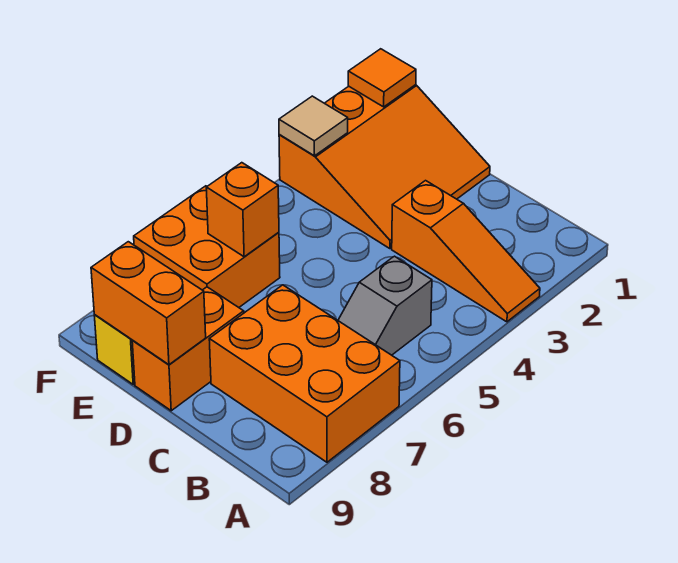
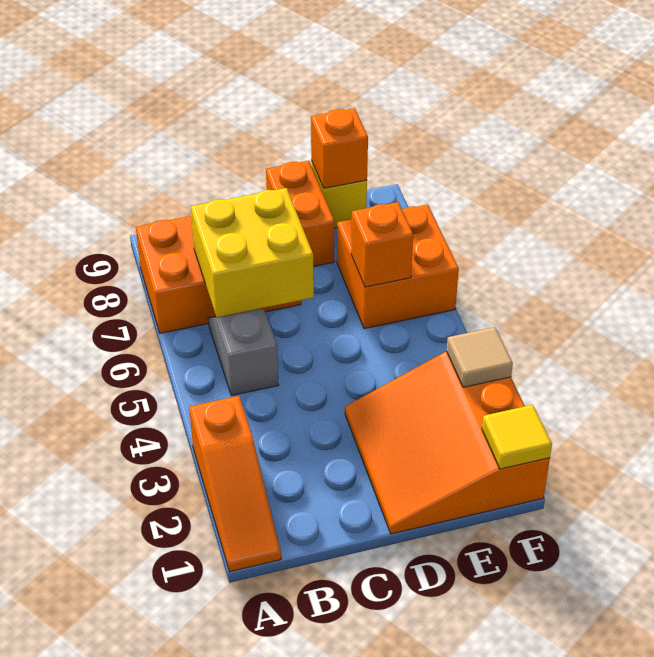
orange 1x3 slope [392,181,540,322] -> orange 1x3 slope turned to [189,396,281,572]
none -> yellow 2x2 brick [191,188,314,317]
orange 1x2 brick [91,242,206,365] -> orange 1x1 brick [311,108,368,188]
orange 1x1 tile [348,49,416,107] -> yellow 1x1 tile [482,405,552,469]

